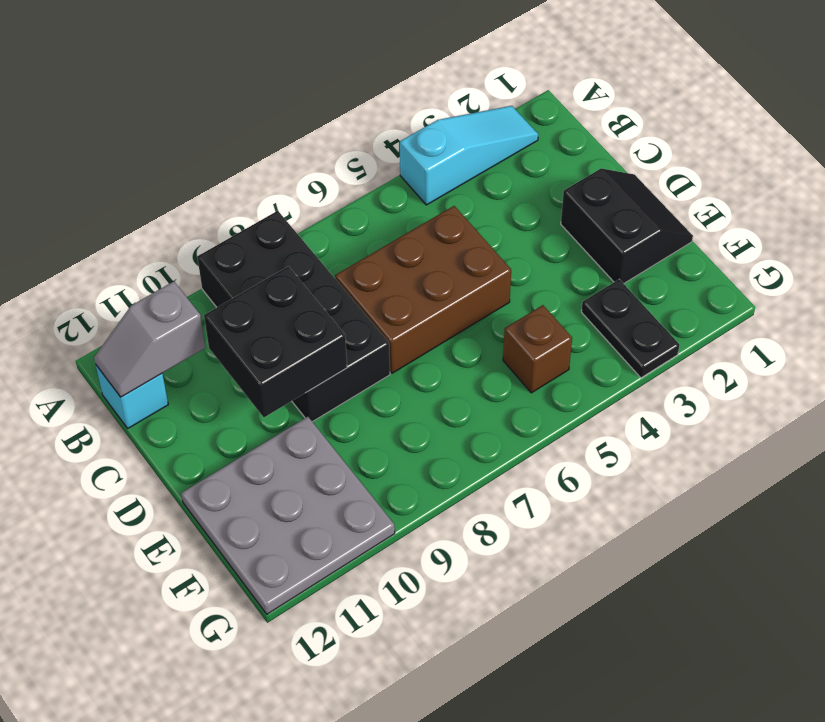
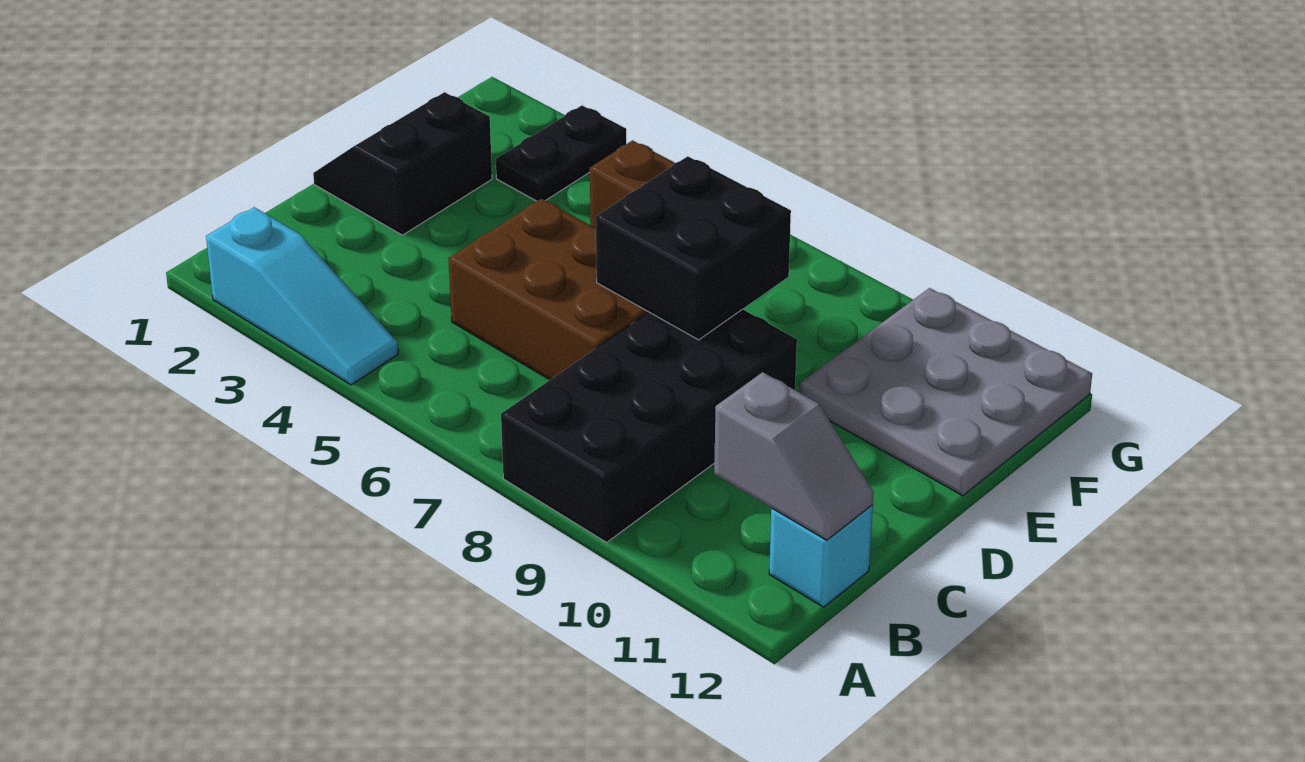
cyan 1x3 slope [400,106,538,205] -> cyan 1x3 slope turned to [206,207,398,385]
black 2x2 brick [204,266,347,417] -> black 2x2 brick moved to [596,156,791,340]

